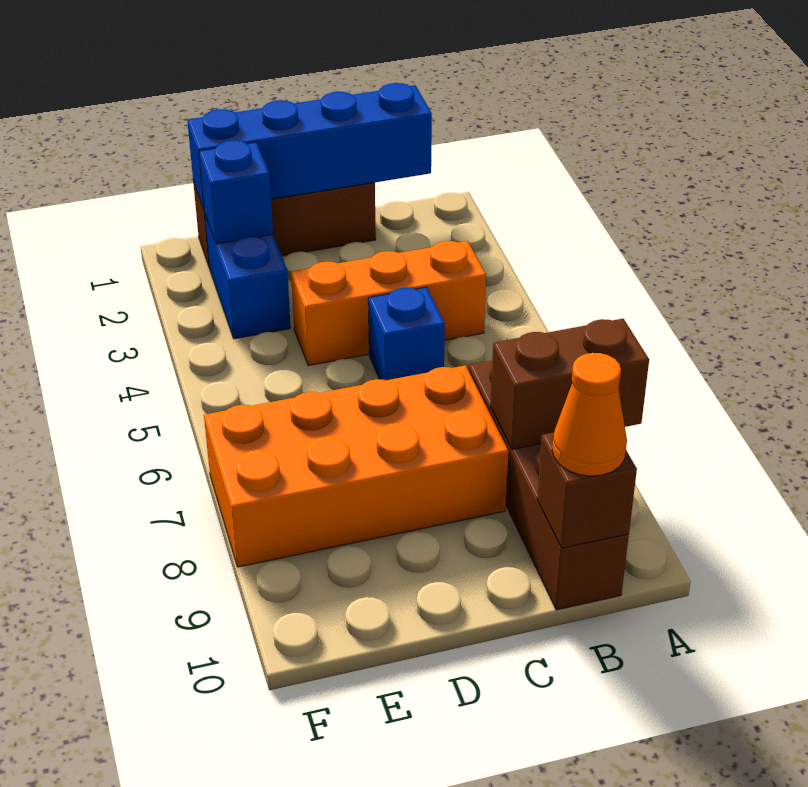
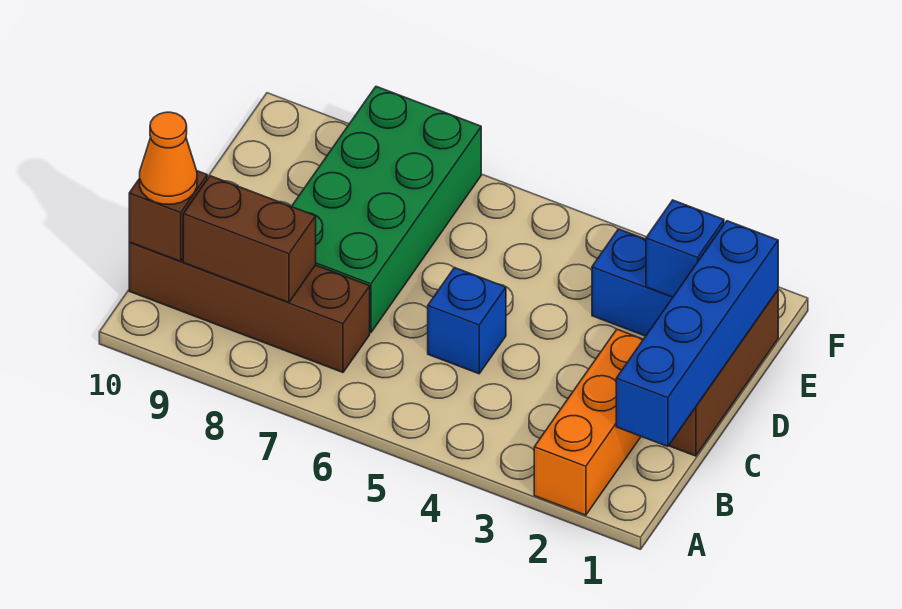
brown 1x2 brick [490,319,649,449] -> brown 1x2 brick turned to [183,176,316,302]
orange 1x3 brick [291,241,486,366] -> orange 1x3 brick moved to [534,329,643,515]
orange 2x4 brick [204,365,509,567] -> green 2x4 brick [292,87,481,333]

